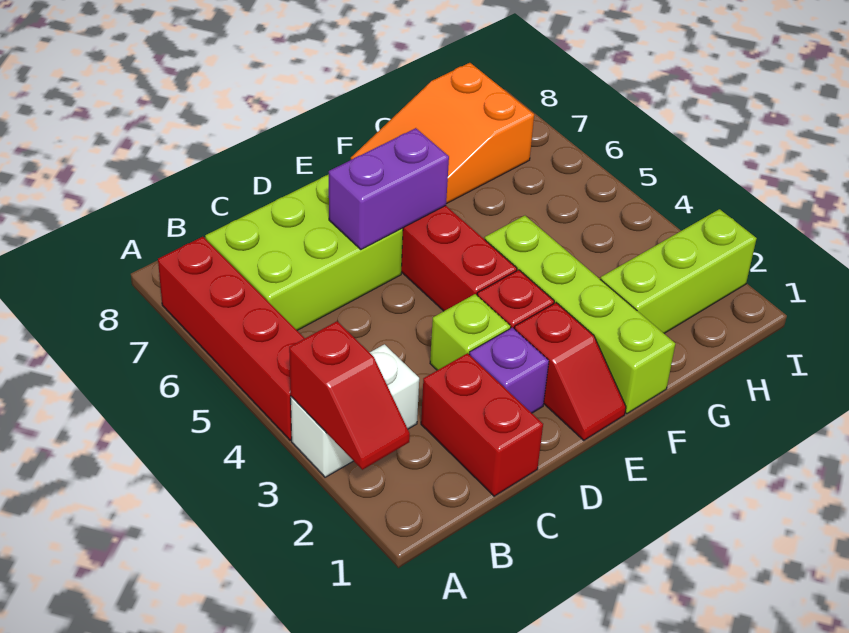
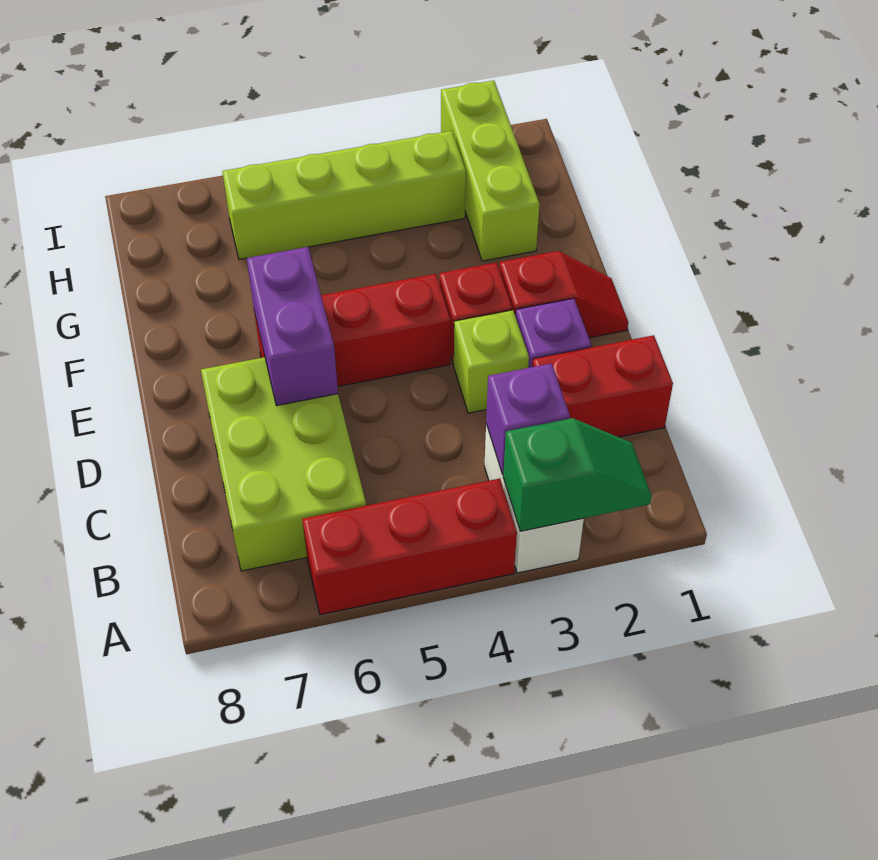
red 1x2 slope [289,321,410,470] -> green 1x2 slope [503,418,652,531]
red 1x4 brick [158,237,305,440] -> red 1x3 brick [302,479,517,615]
none -> purple 1x1 brick [486,363,570,475]
lime 1x4 brick [485,216,675,414] -> lime 1x4 brick moved to [222,131,466,260]
orange 2x3 slope [351,63,534,204] -> none

